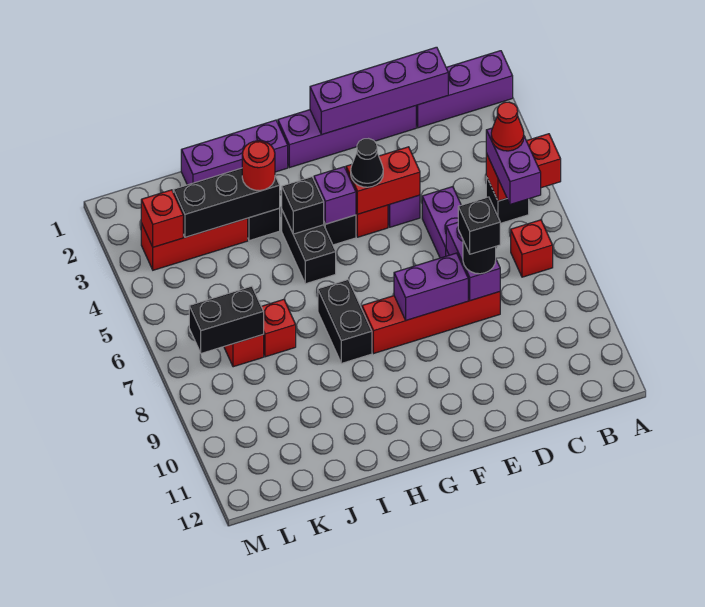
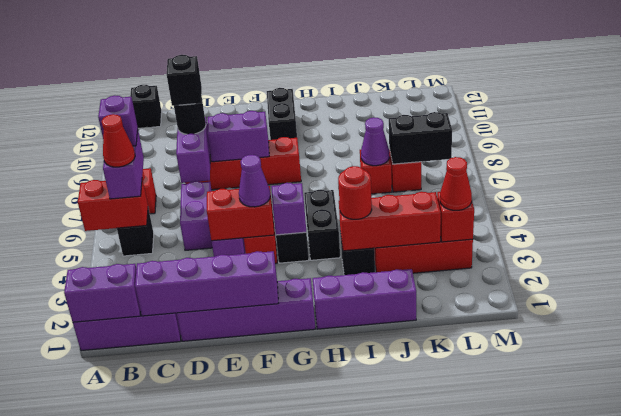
none -> purple 1x2 brick [64,264,141,322]
none -> purple 1x1 brick [98,95,138,146]
black 1x1 cone [351,139,383,187] -> purple 1x1 cone [239,155,270,207]
black 1x1 brick [282,177,324,234] -> black 1x1 brick moved to [130,85,162,128]
black 1x2 brick [318,280,372,363] -> black 1x2 brick moved to [267,88,297,140]
black 1x3 brick [173,168,280,237] -> red 1x3 brick [339,192,441,251]
none -> purple 1x1 cone [361,117,389,166]
none -> red 1x1 cone [440,157,472,210]

